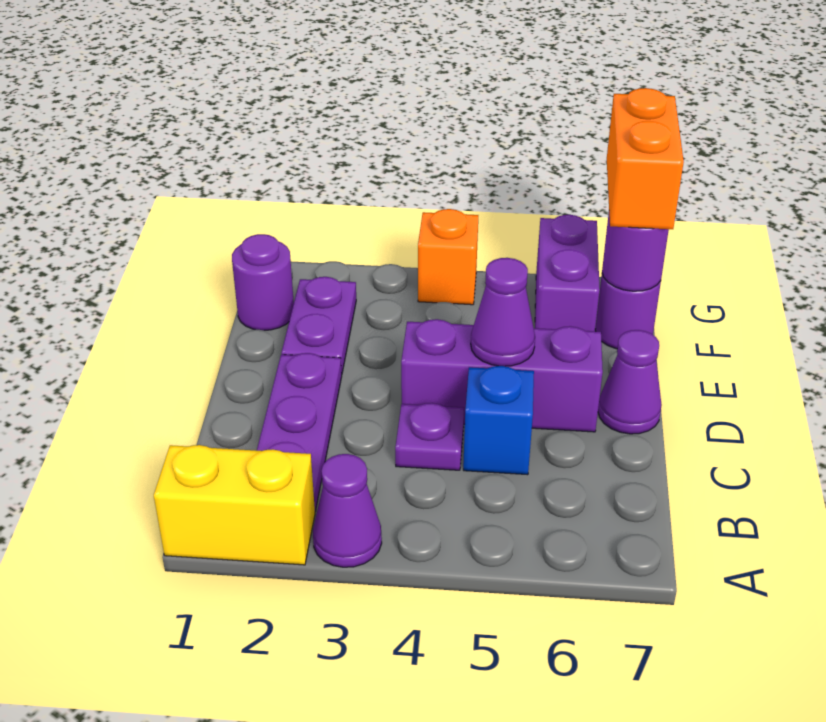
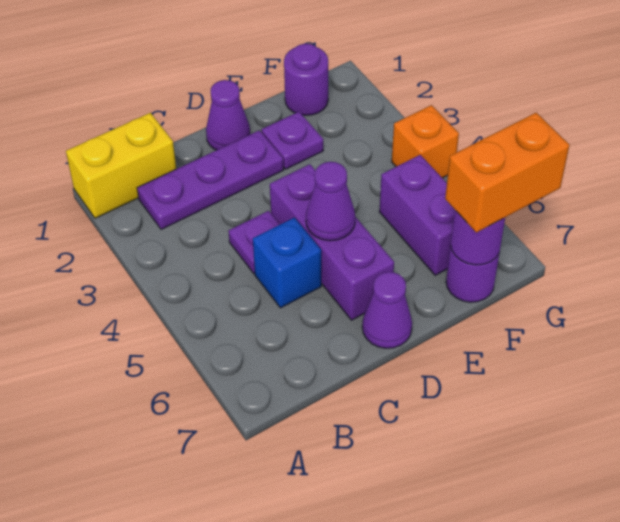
yellow 1x2 brick [154,445,315,565] -> yellow 1x2 brick turned to [66,113,176,218]
purple 1x1 cone [313,454,382,567] -> purple 1x1 cone moved to [206,80,250,150]
purple 1x2 plate [281,277,356,373] -> purple 1x1 plate [261,112,323,169]
purple 1x2 brick [535,215,600,331] -> purple 1x2 brick turned to [379,155,455,275]

